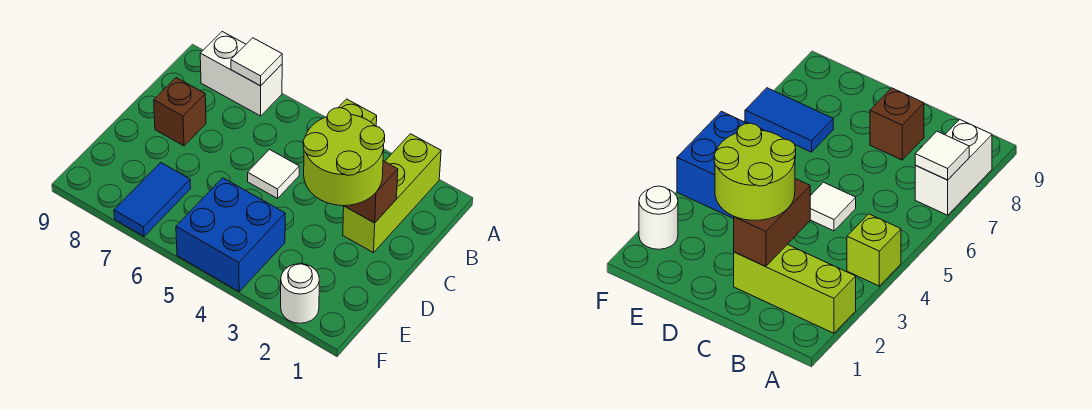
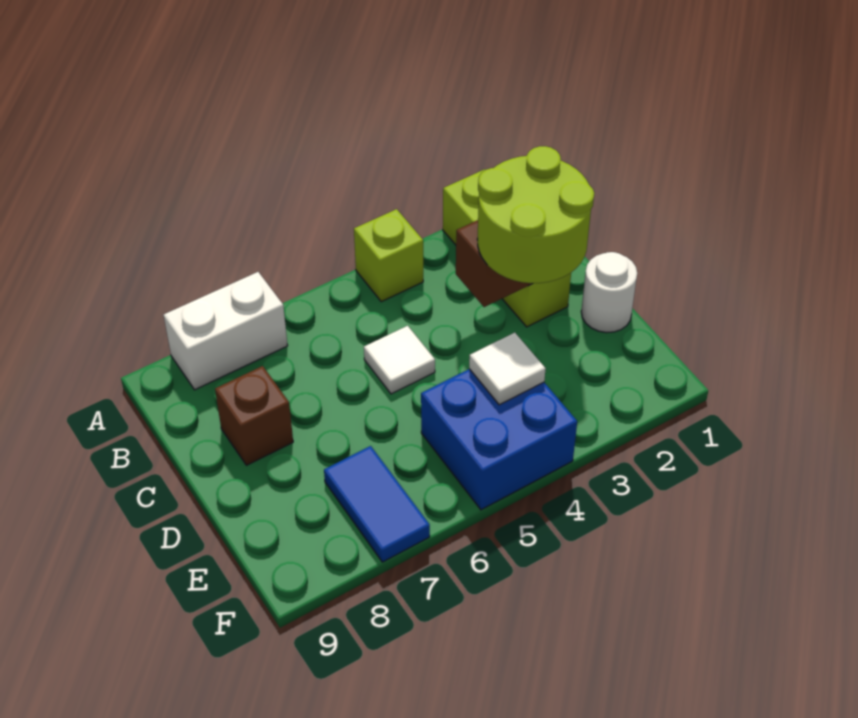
white 1x1 tile [231,38,282,86] -> white 1x1 tile moved to [469,333,546,405]
white 1x1 round brick [281,264,319,323] -> white 1x1 round brick moved to [581,252,637,333]

